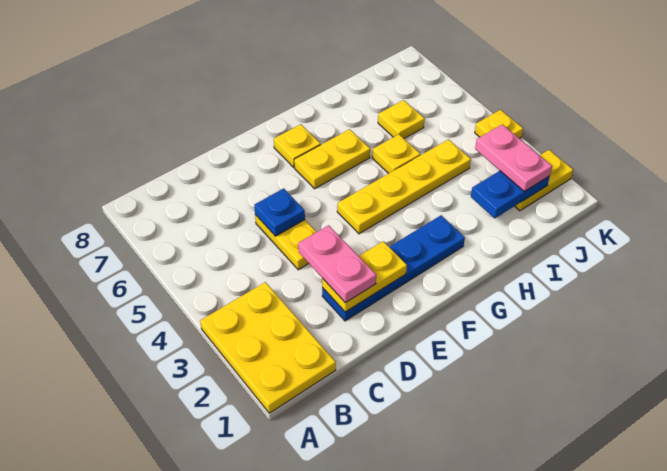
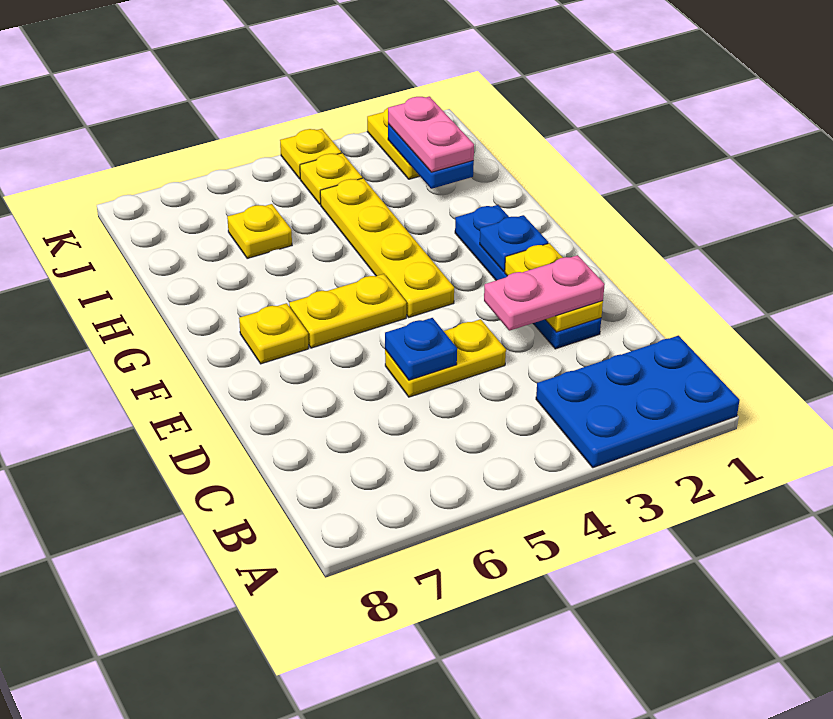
yellow 2x3 plate [200,282,336,413] -> blue 2x3 plate [536,336,740,468]
none -> blue 1x1 plate [480,215,548,271]
yellow 1x2 plate [294,129,370,189] -> yellow 1x2 plate turned to [289,274,406,348]
yellow 1x1 plate [372,134,420,174] -> yellow 1x1 plate moved to [300,153,362,205]
pink 1x2 plate [475,124,552,191] -> pink 1x2 plate turned to [388,97,474,172]

